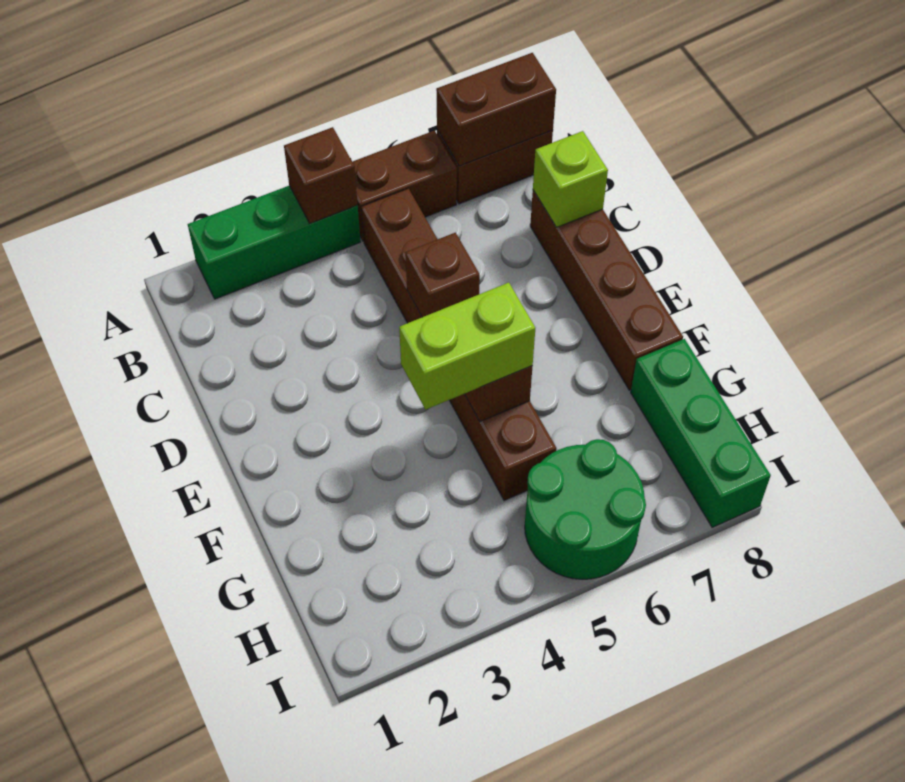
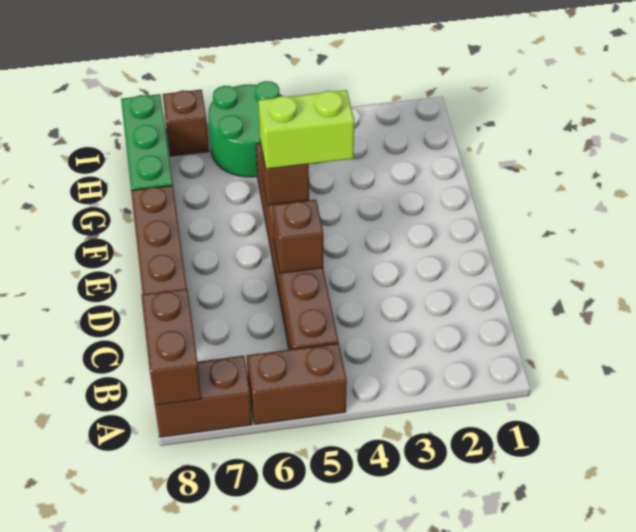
green 1x3 brick [188,186,361,299] -> none
brown 1x1 brick [284,127,358,223] -> brown 1x1 brick moved to [163,90,209,156]
brown 1x2 brick [436,53,556,166] -> brown 1x2 brick turned to [141,289,201,405]
lime 1x1 brick [533,131,608,227] -> none

